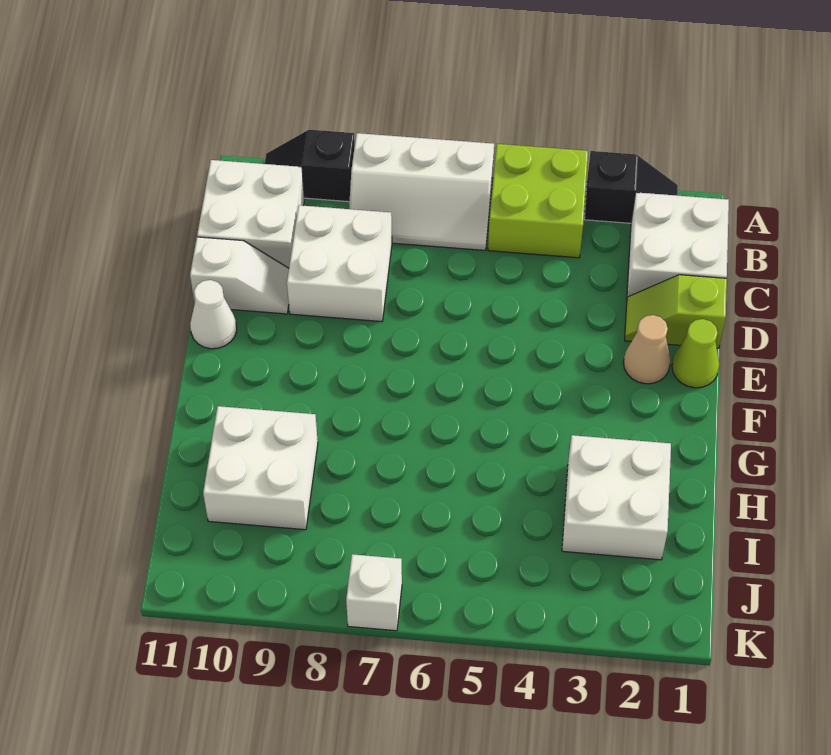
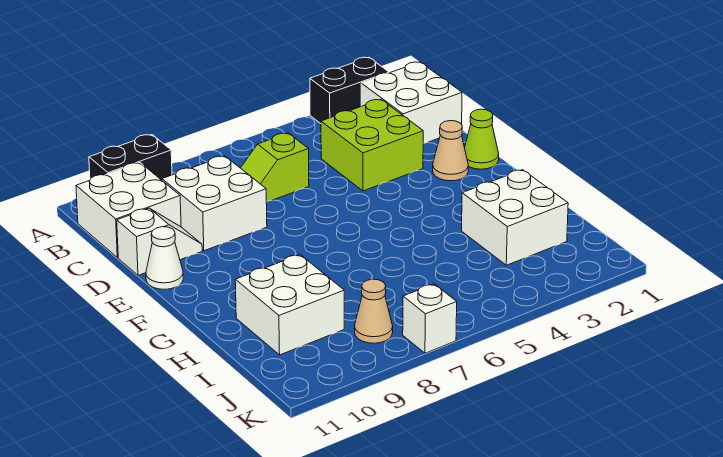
black 1x2 slope [584,151,678,223] -> black 1x2 brick [310,57,389,124]
lime 2x2 brick [488,144,588,258] -> lime 2x2 brick moved to [321,100,423,191]
white 2x3 slope [349,133,494,250] -> none
black 1x2 slope [265,130,355,202] -> black 1x2 brick [89,135,172,180]
lime 1x2 slope [625,275,727,348] -> lime 1x2 slope moved to [241,133,309,202]
none -> tan 1x1 cone [355,279,393,343]

